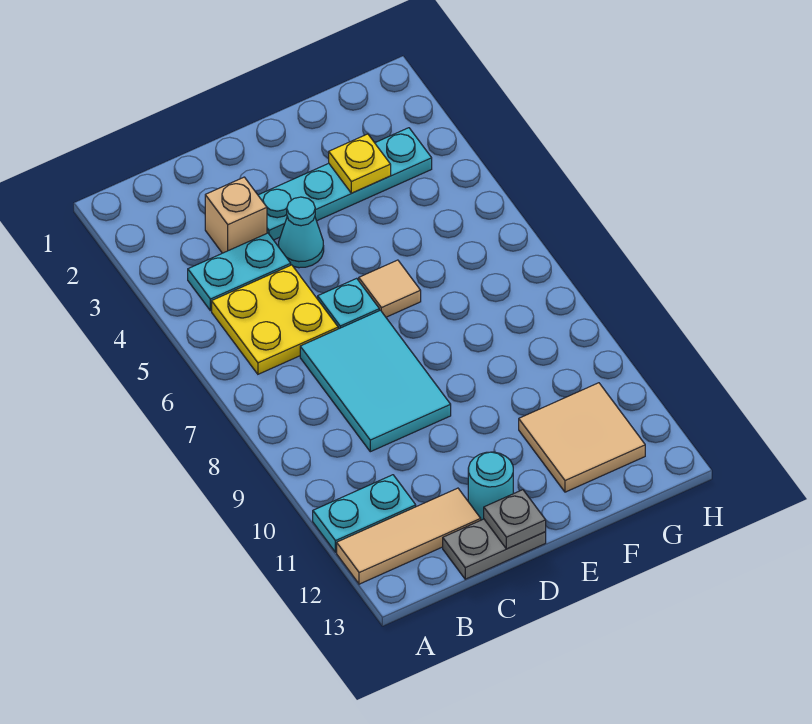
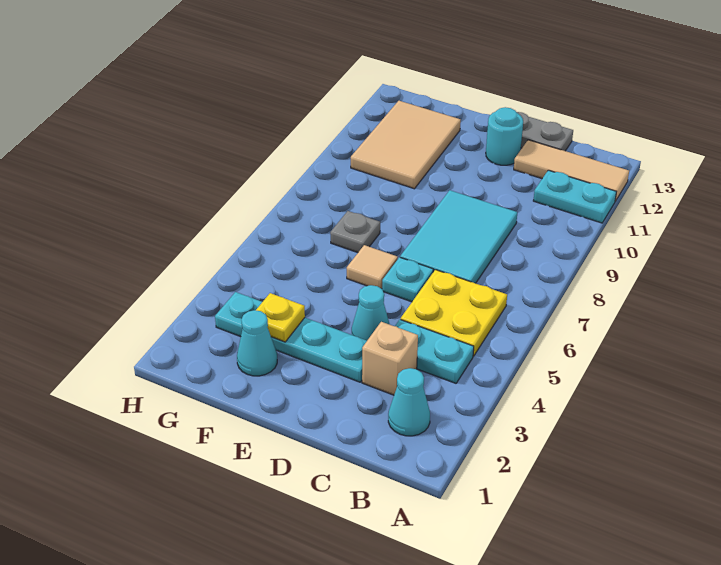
none -> cyan 1x1 cone [388,368,430,436]
grey 1x1 plate [484,490,546,549] -> grey 1x1 plate moved to [330,211,380,253]
none -> cyan 1x1 cone [237,310,277,376]
tan 2x2 tile [519,383,645,492] -> tan 2x3 tile [351,101,461,189]

